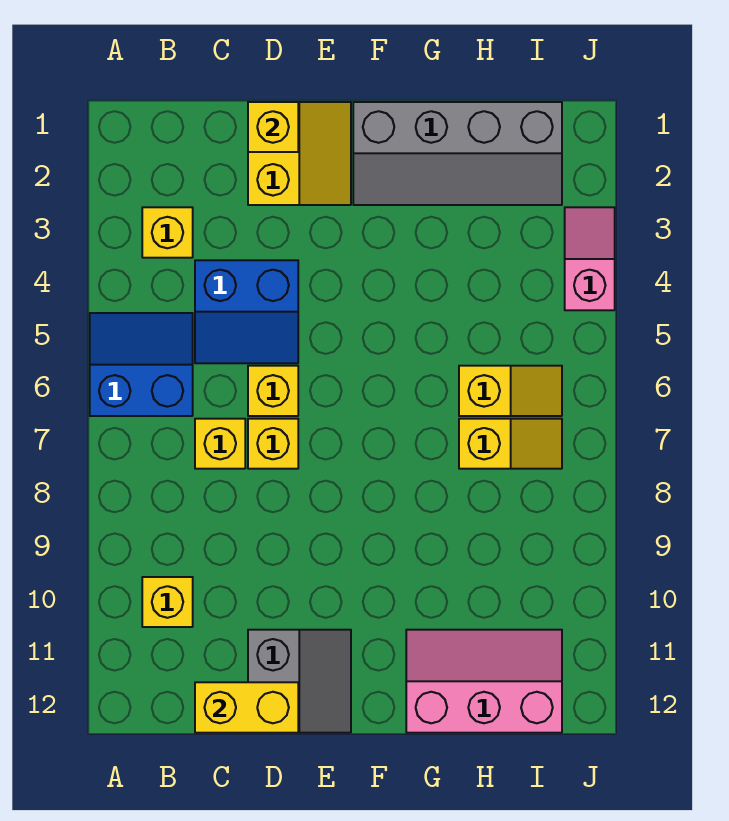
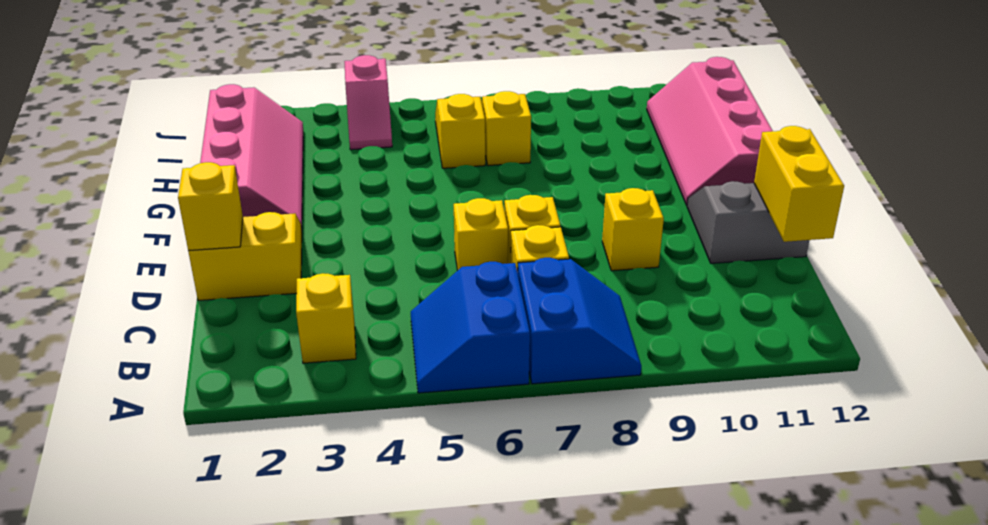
yellow 1x1 brick [142,577,193,627] -> yellow 1x1 brick moved to [602,188,664,271]
blue 2x2 slope [195,260,298,363] -> blue 2x2 slope moved to [518,258,642,384]
grey 2x4 slope [353,102,562,205] -> pink 2x4 slope [200,84,303,229]
pink 2x3 slope [406,630,562,733] -> pink 2x4 slope [647,57,773,205]
pink 1x2 slope [565,207,615,310] -> pink 1x2 slope turned to [344,55,392,150]

